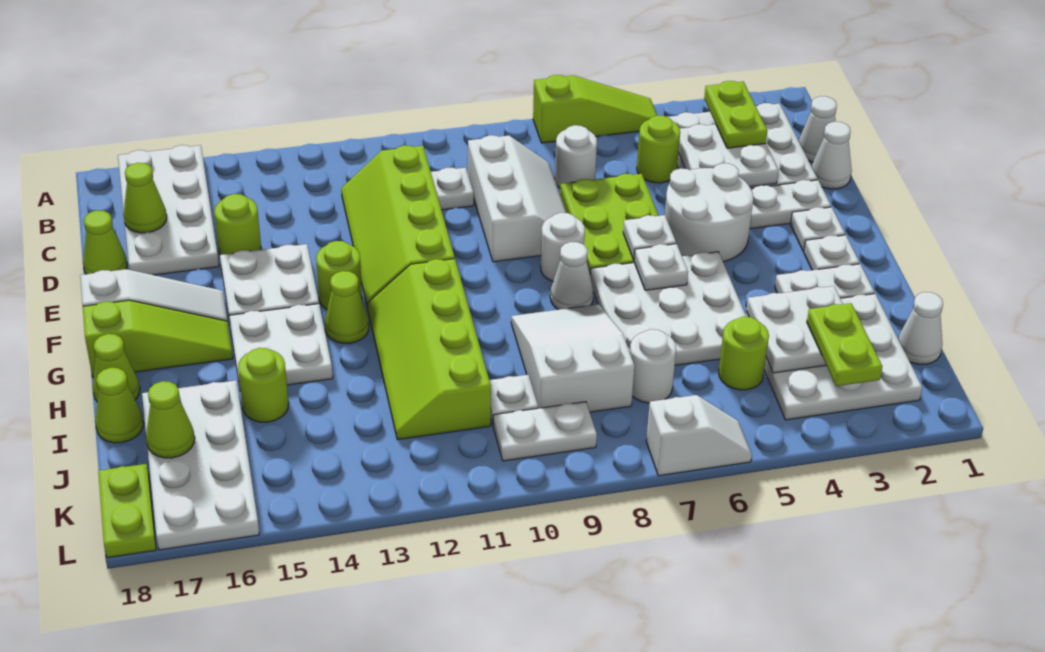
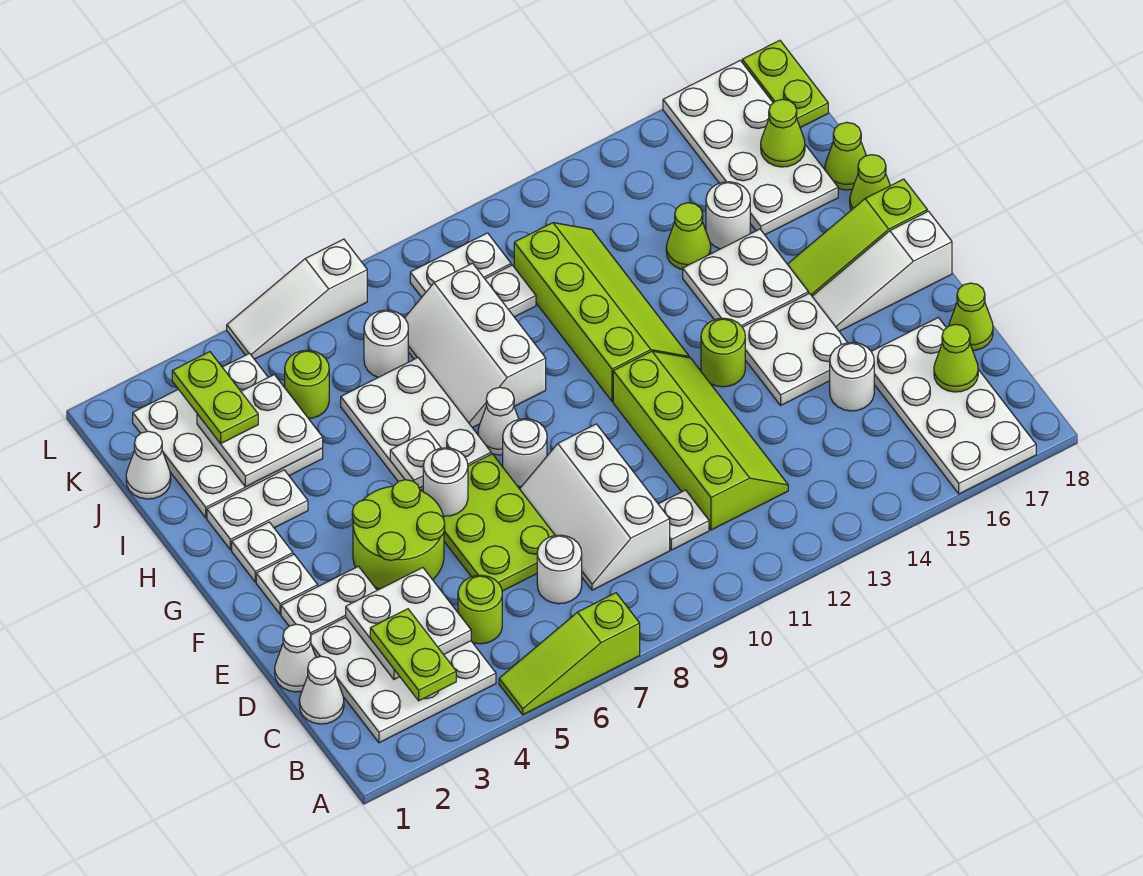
lime 1x1 round brick [214,194,261,255] -> white 1x1 round brick [830,342,874,411]
white 2x2 round brick [665,163,753,262] -> lime 2x2 round brick [352,480,445,589]
white 1x1 plate [623,215,676,260] -> white 1x1 round brick [423,448,468,516]
white 3x3 plate [590,252,746,365] -> white 2x3 plate [341,358,491,490]
lime 1x1 cone [325,271,369,343] -> lime 1x1 cone moved to [666,203,711,269]
white 2x3 slope [511,304,635,412] -> white 2x3 slope turned to [405,263,546,428]
lime 1x1 round brick [238,348,289,422] -> white 1x1 round brick [706,182,750,249]
white 1x2 slope [646,395,752,476] -> white 1x3 slope [227,239,367,359]

